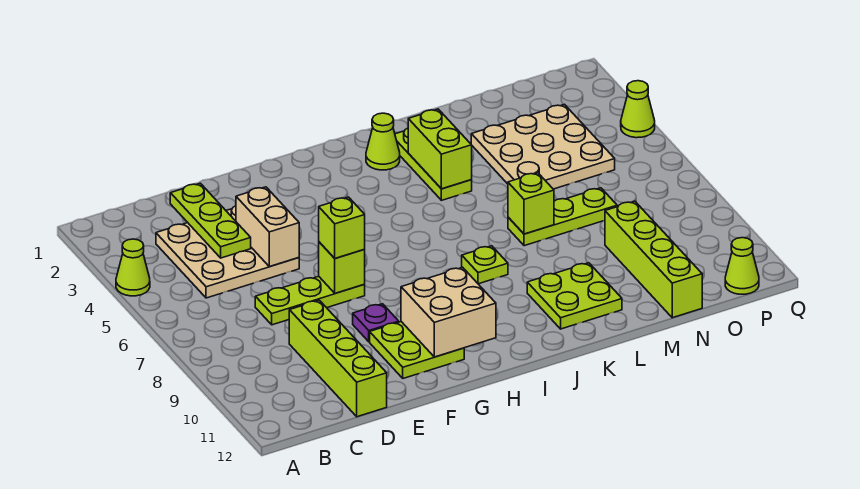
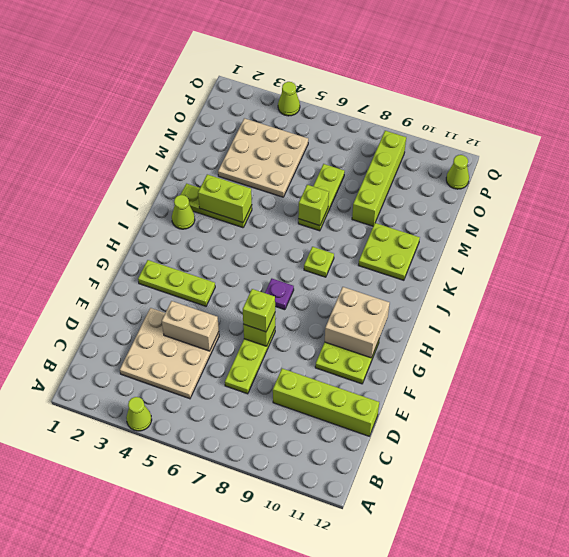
lime 1x3 plate [170,183,251,258] -> lime 1x3 plate moved to [138,260,215,306]
purple 1x1 plate [353,304,399,342] -> purple 1x1 plate moved to [265,279,294,310]
lime 1x4 brick [605,201,702,318] -> lime 1x4 brick turned to [352,131,406,226]

